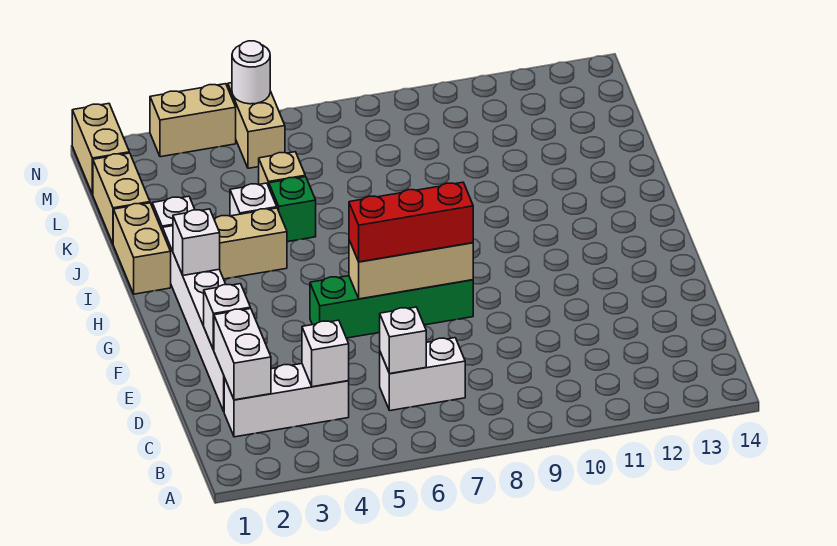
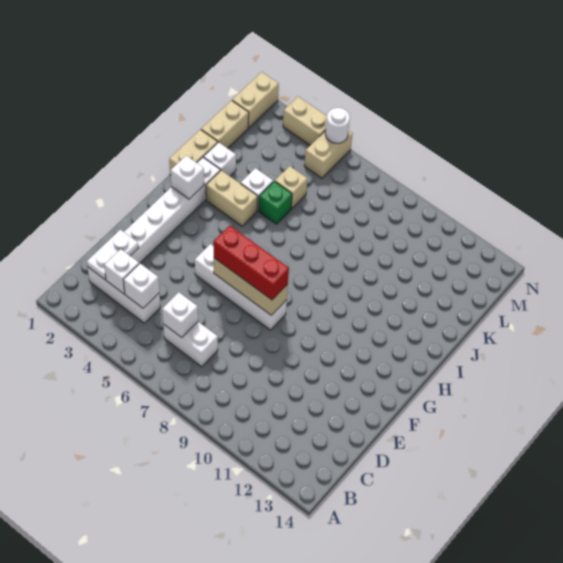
white 1x2 brick [214,309,271,400] -> white 1x2 plate [87,230,139,280]
white 1x1 brick [204,284,250,350] -> white 1x1 brick moved to [104,249,139,294]
green 1x4 brick [310,276,473,338] -> white 1x4 brick [195,244,287,330]

